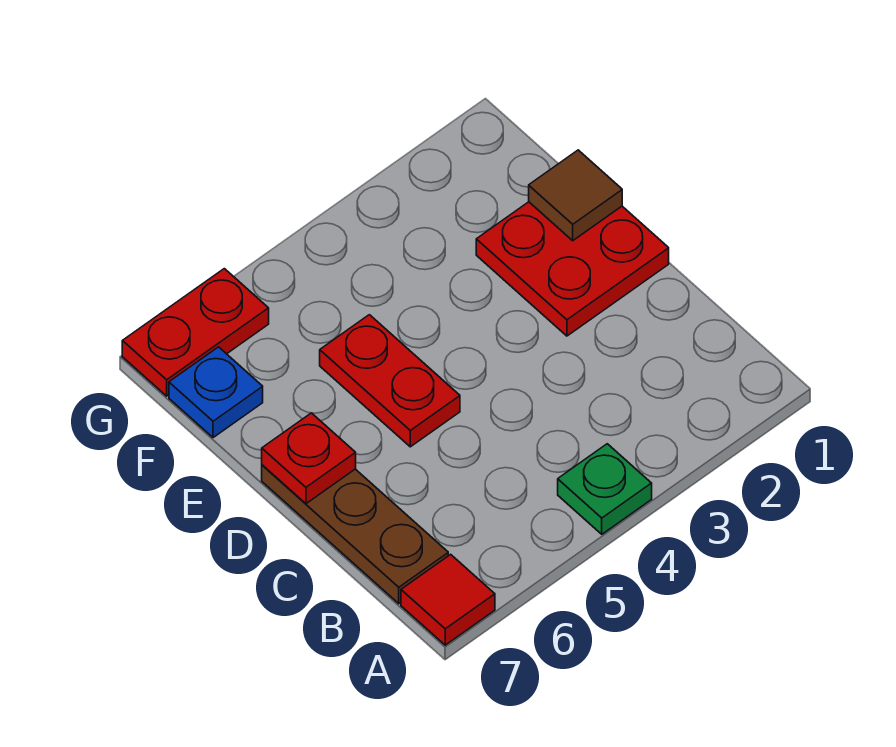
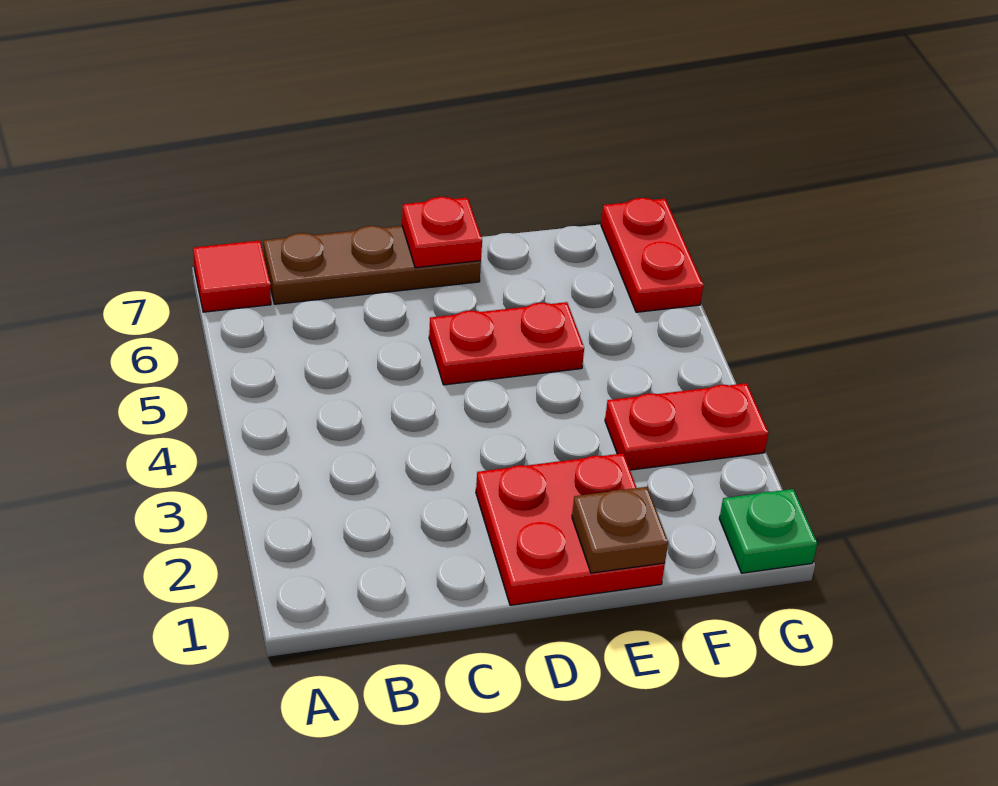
green 1x1 plate [558,444,652,534] -> green 1x1 plate moved to [719,489,817,573]
brown 1x1 tile [529,150,622,241] -> brown 1x1 plate [572,487,668,573]
none -> red 1x2 plate [605,383,769,470]
blue 1x1 plate [169,347,263,438] -> none

